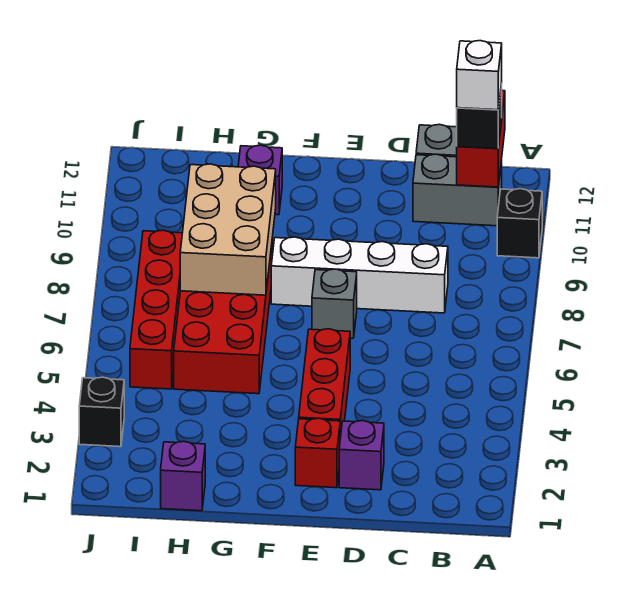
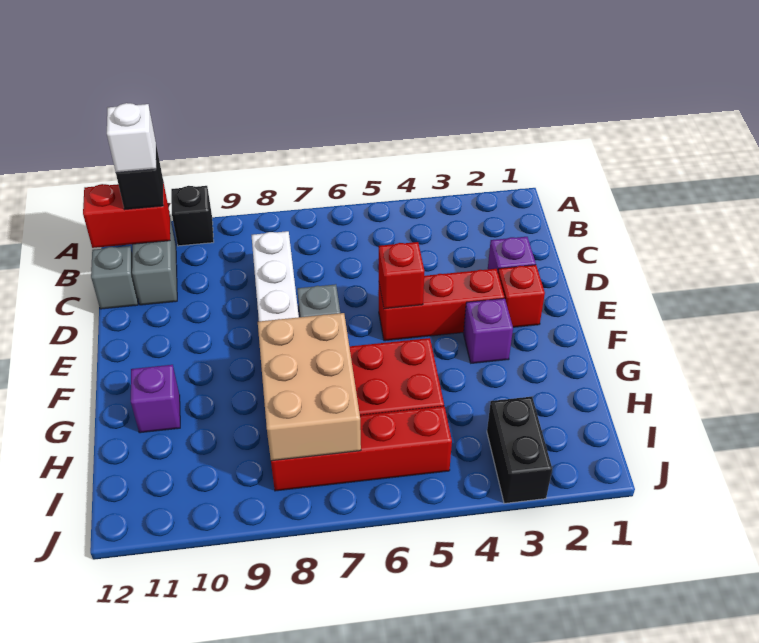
none -> red 1x1 brick [379,242,424,309]
tan 2x3 brick [180,164,276,295] -> tan 2x3 brick turned to [258,313,361,461]
purple 1x1 brick [161,441,205,511] -> purple 1x1 brick moved to [464,298,513,363]
black 1x1 brick [79,377,124,447] -> black 1x2 brick [487,397,552,503]

